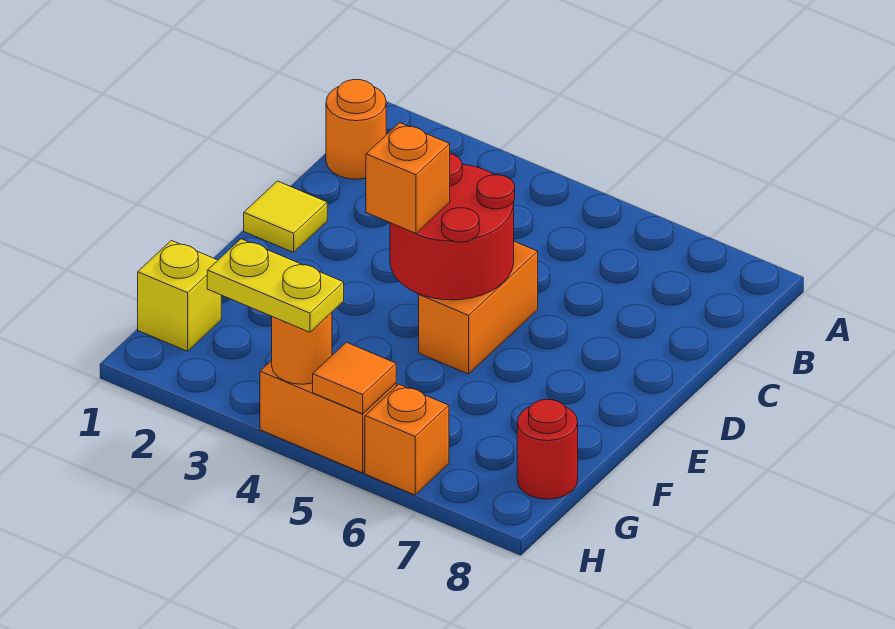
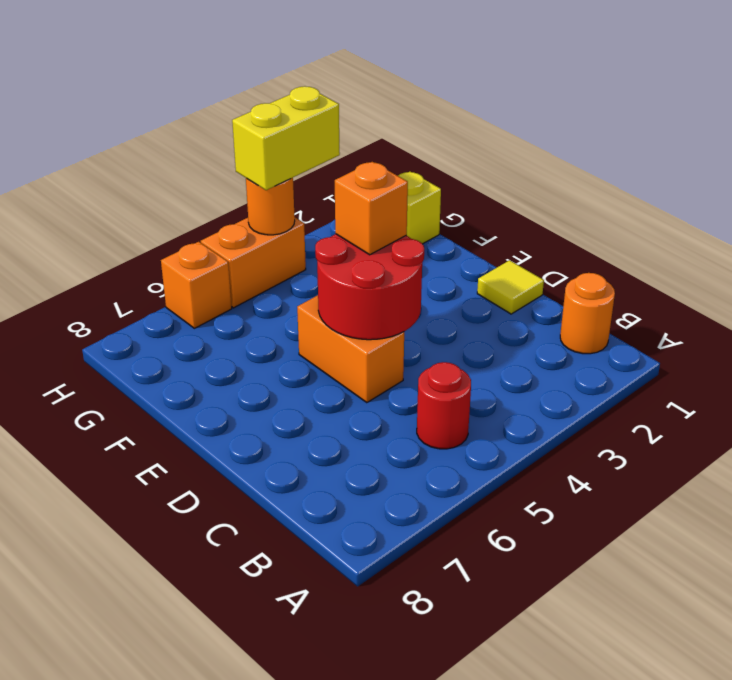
red 1x1 round brick [517,399,578,499] -> red 1x1 round brick moved to [417,362,471,449]
yellow 1x2 plate [207,239,344,332] -> yellow 1x2 brick [232,86,340,190]
orange 1x1 tile [313,342,396,414] -> none

